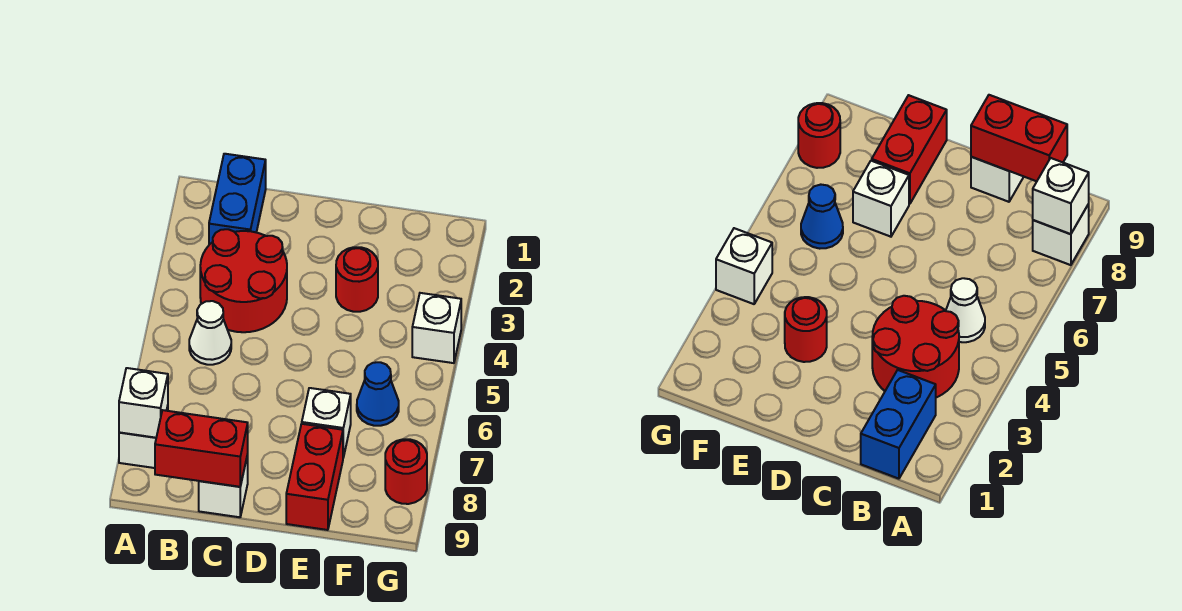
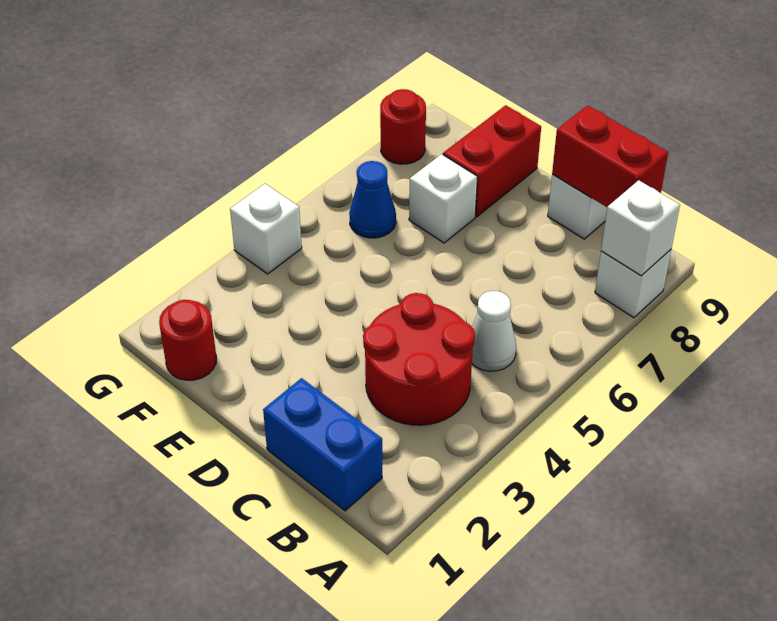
blue 1x2 brick [209,154,266,245] -> blue 1x2 brick turned to [263,378,382,511]
red 1x1 round brick [336,247,378,312] -> red 1x1 round brick moved to [159,300,216,380]

